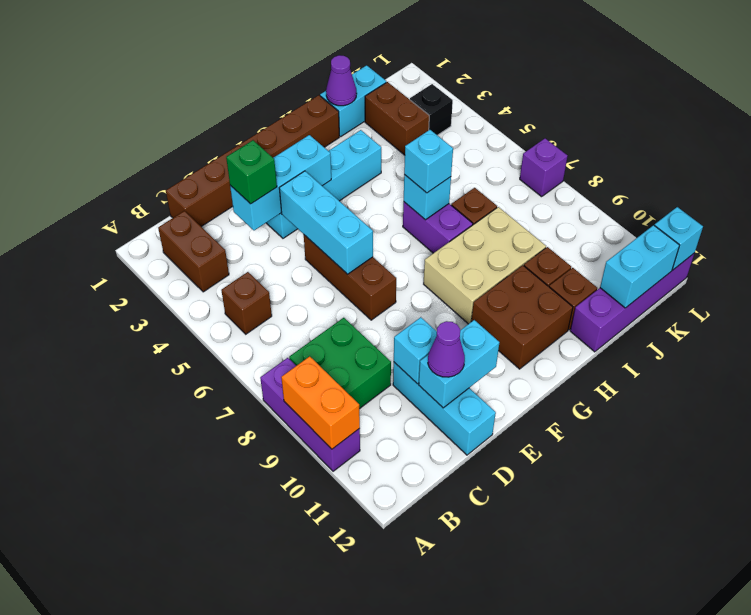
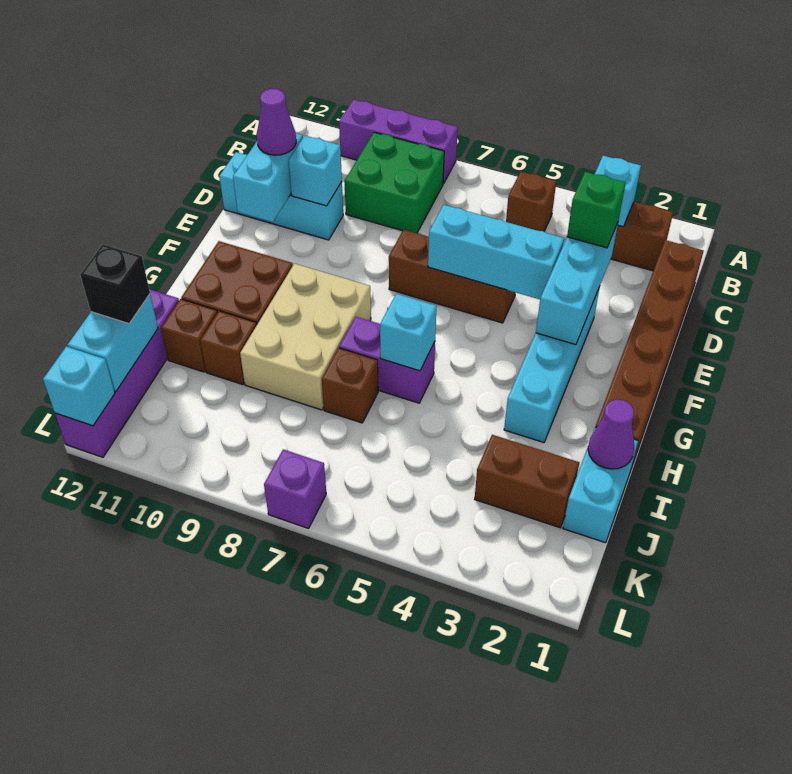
orange 1x2 brick [281,356,360,449] -> none
cyan 1x1 brick [404,130,453,193] -> cyan 1x1 brick moved to [595,156,641,227]
black 1x1 brick [410,84,453,135] -> black 1x1 brick moved to [80,244,150,324]

